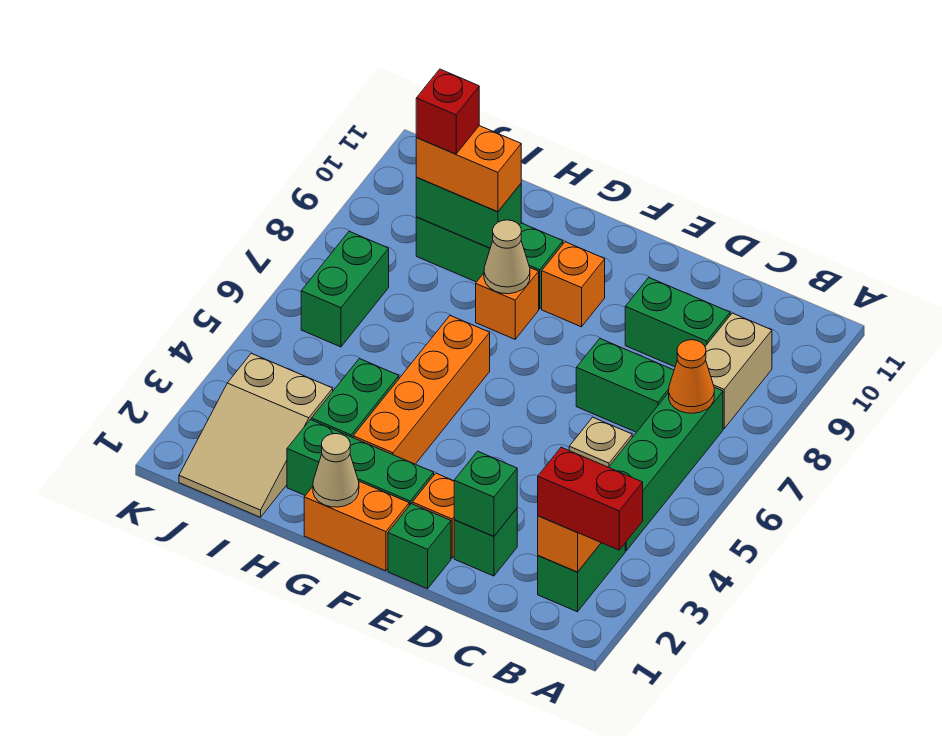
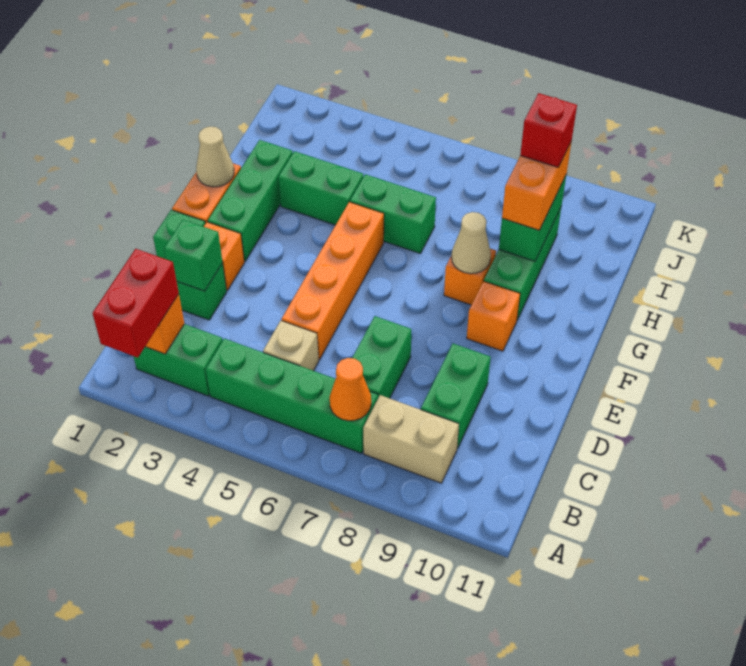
orange 1x4 brick [353,316,490,464] -> orange 1x4 brick turned to [282,202,384,360]
tan 2x3 slope [179,353,333,517] -> none
green 1x2 brick [301,231,389,347] -> green 1x2 brick moved to [350,174,436,253]

